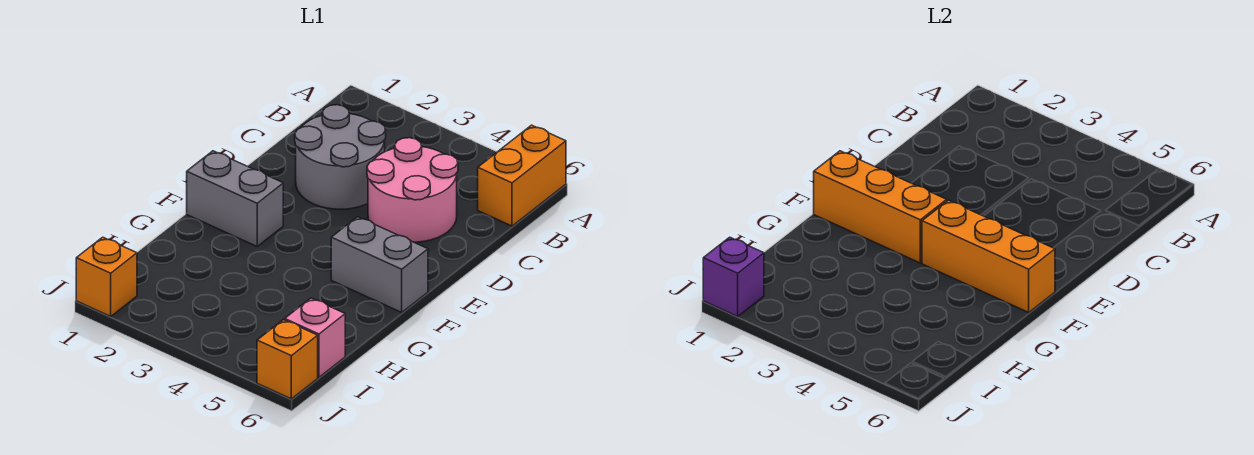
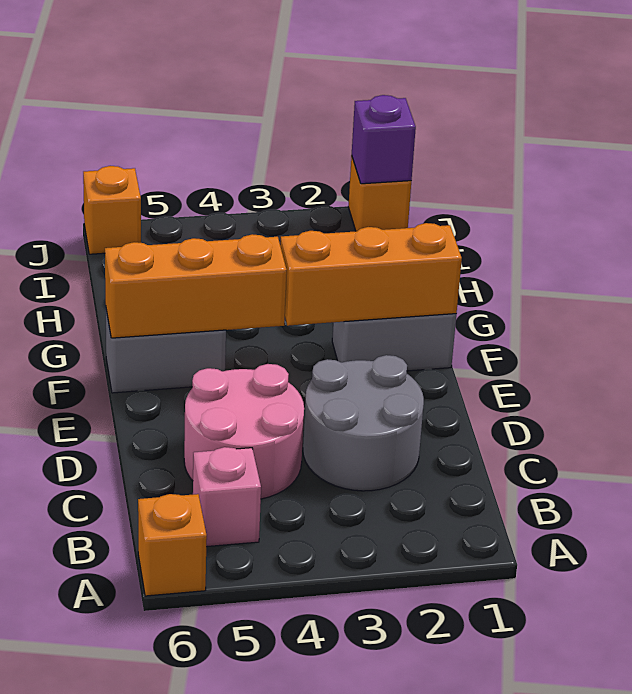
orange 1x2 brick [478,125,566,226] -> orange 1x1 brick [138,494,207,596]
pink 1x1 brick [285,298,345,377] -> pink 1x1 brick moved to [193,447,261,547]

